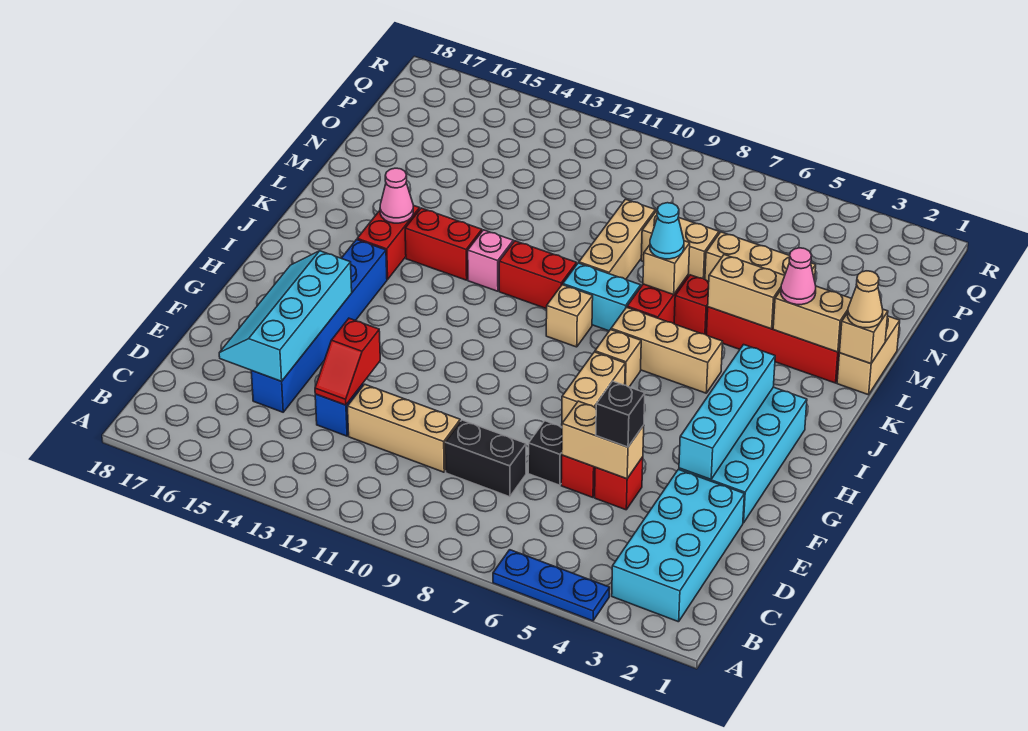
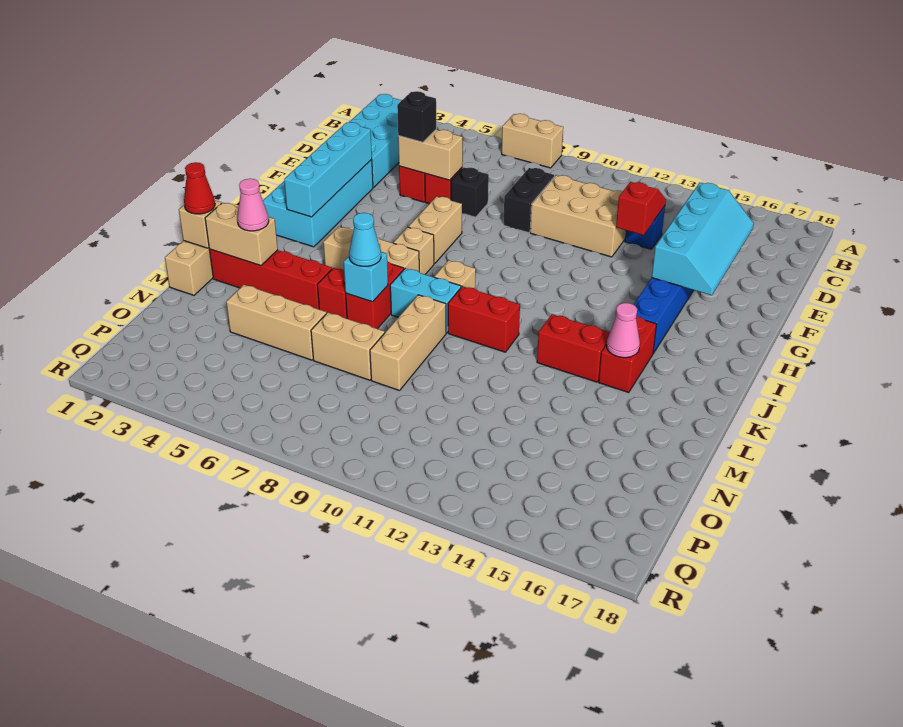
blue 1x3 plate [493,550,610,621] -> none
black 1x2 brick [445,420,526,497] -> black 1x2 brick turned to [504,168,554,233]
tan 1x3 brick [347,384,460,472] -> tan 2x3 brick [530,175,626,257]
pink 1x1 brick [468,230,513,291] -> none
tan 1x1 cone [848,271,883,328] -> red 1x1 cone [184,162,215,214]
tan 1x2 brick [708,255,785,329] -> tan 1x2 brick moved to [502,114,563,168]
tan 1x1 brick [643,241,690,295] -> cyan 1x1 brick [344,252,388,302]

